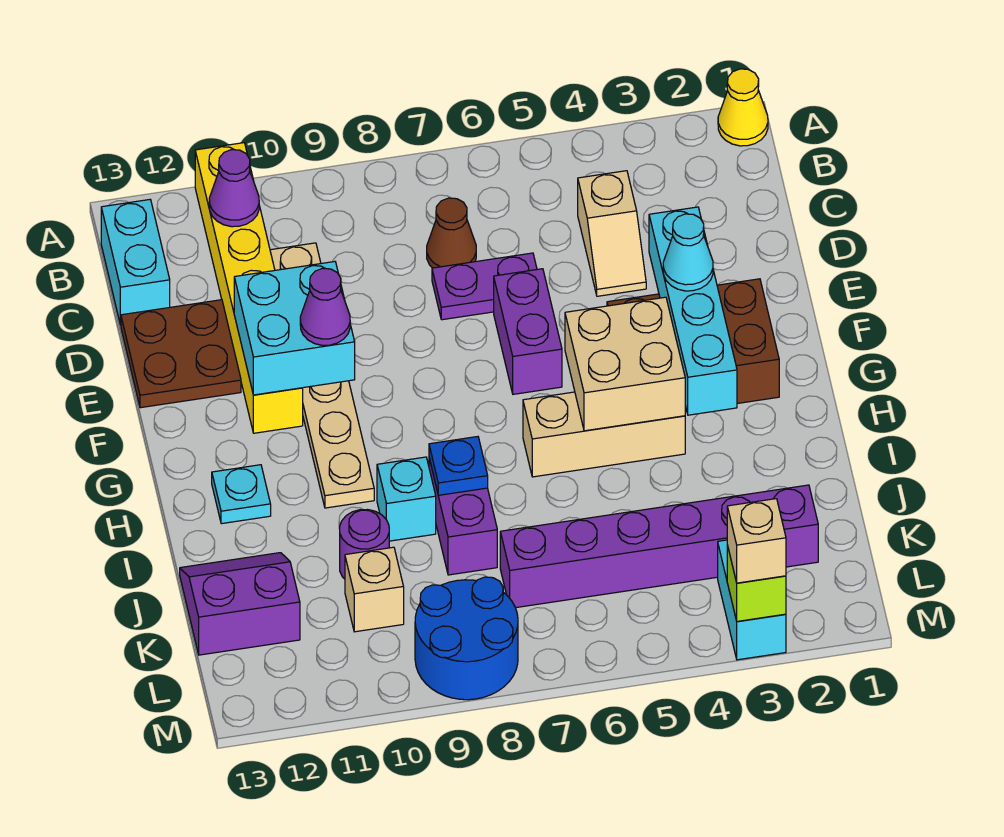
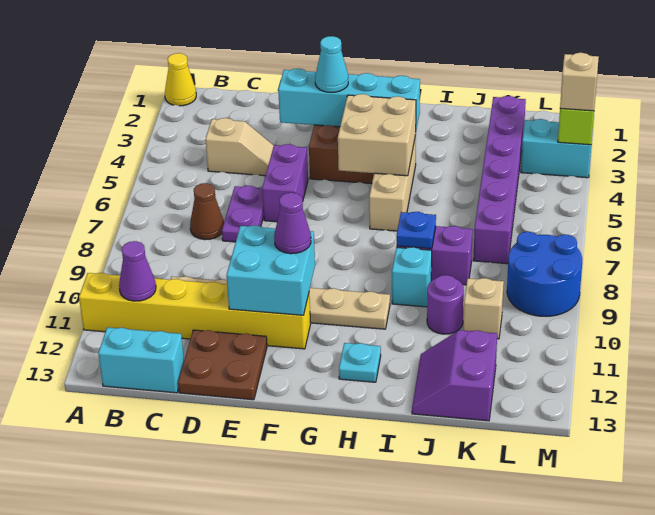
purple 1x2 brick [494,269,562,394] -> purple 1x2 brick turned to [262,144,308,222]

